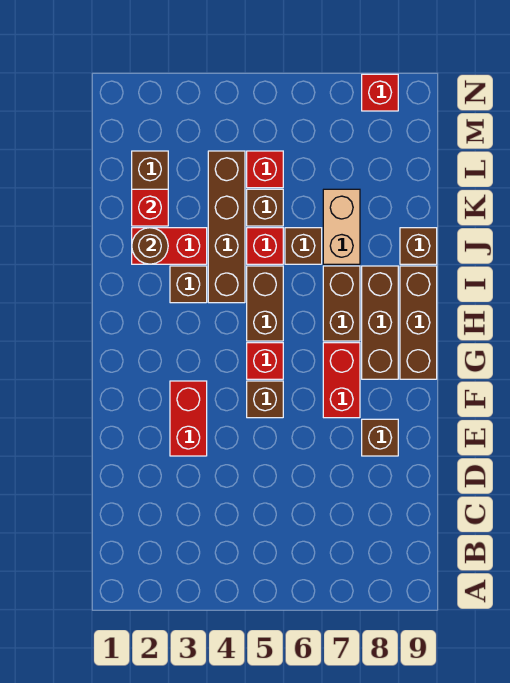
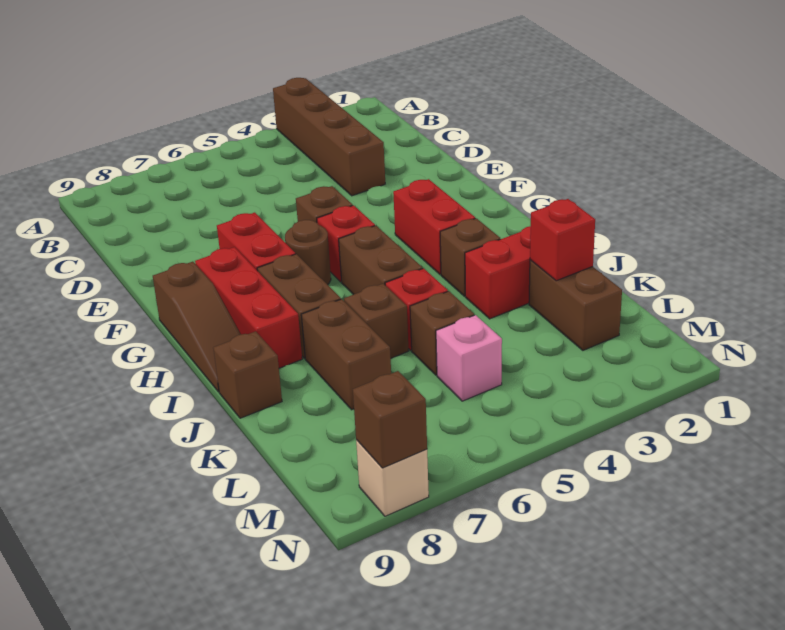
red 1x2 brick [170,381,207,456] -> red 1x2 brick moved to [393,179,475,274]
brown 1x1 brick [362,419,398,456] -> brown 1x1 brick moved to [353,371,427,468]
brown 1x3 brick [362,266,398,379] -> red 1x3 brick [195,247,302,368]
brown 1x3 brick [400,266,437,379] -> brown 1x3 slope [153,262,241,392]
brown 1x4 brick [208,151,245,303] -> brown 1x4 brick moved to [273,78,385,196]
brown 1x1 round brick [132,228,168,264] -> brown 1x1 round brick moved to [285,220,331,285]
tan 1x2 brick [323,189,360,264] -> brown 1x2 brick [301,299,391,410]
red 1x1 brick [247,151,283,188] -> pink 1x1 brick [436,315,502,401]
red 1x1 brick [362,74,398,111] -> tan 1x1 brick [356,440,429,516]

